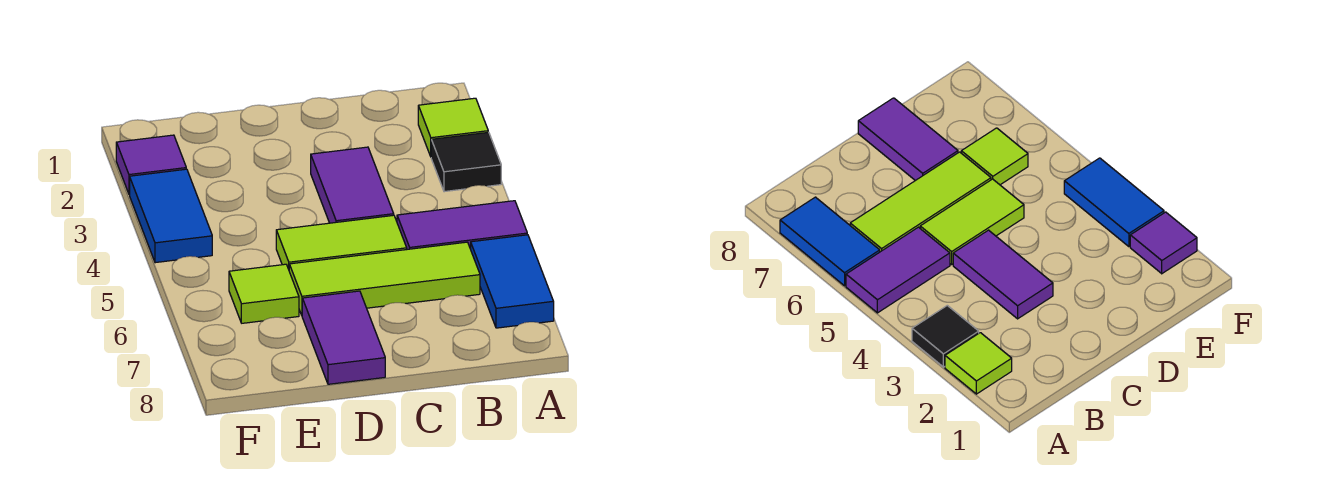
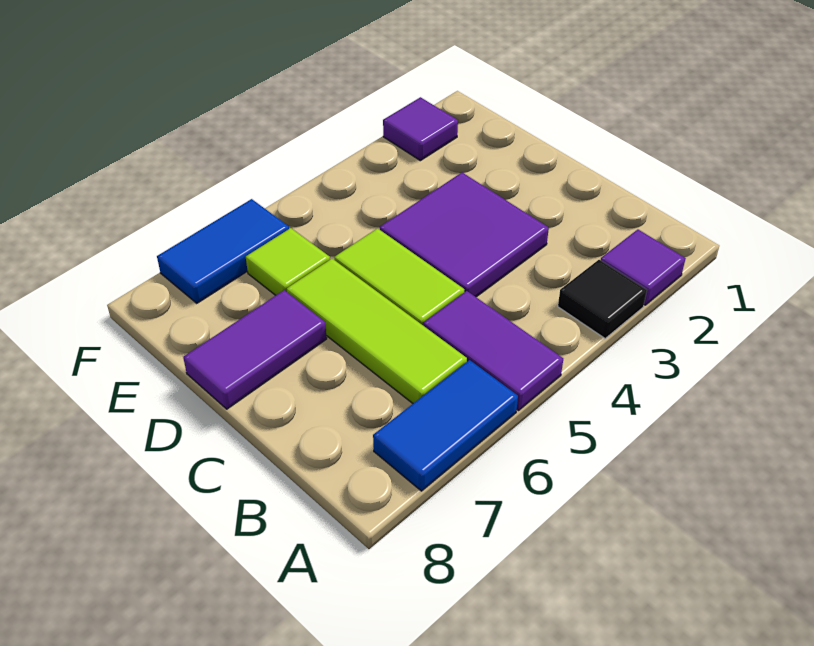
lime 1x1 tile [418,98,488,156] -> purple 1x1 tile [601,230,686,305]
purple 1x2 tile [311,147,394,223] -> purple 2x2 tile [380,173,549,297]
blue 1x2 tile [130,169,212,263] -> blue 1x2 tile moved to [157,199,289,303]

